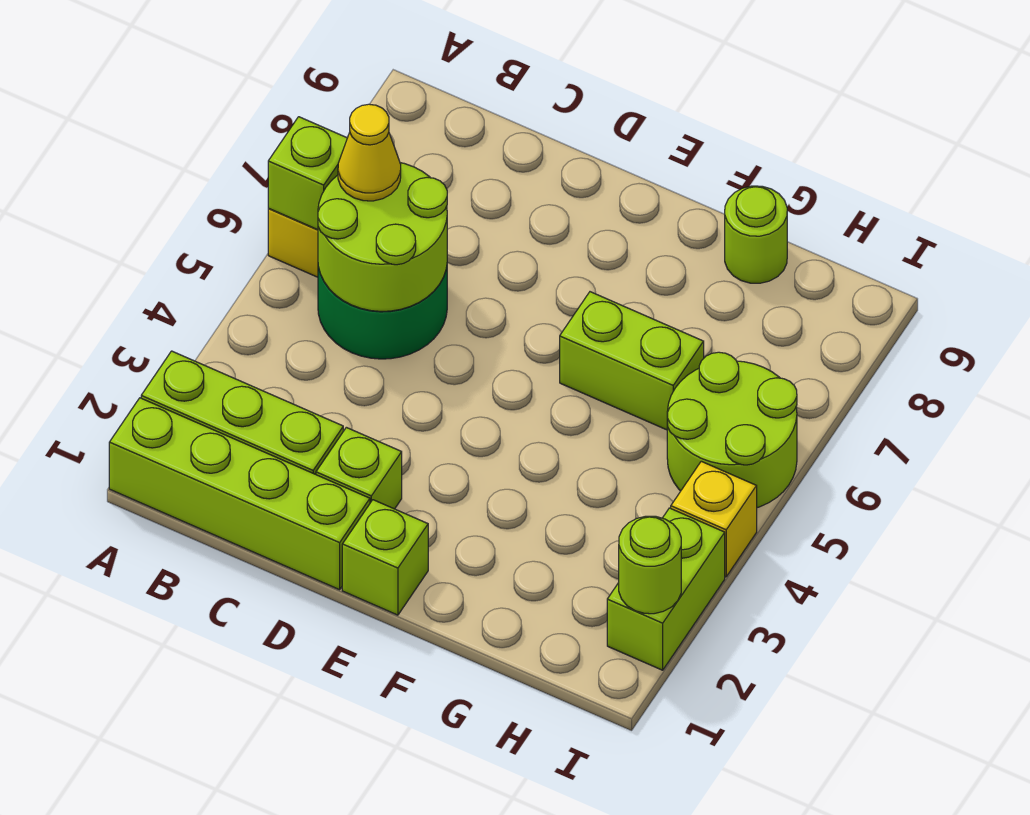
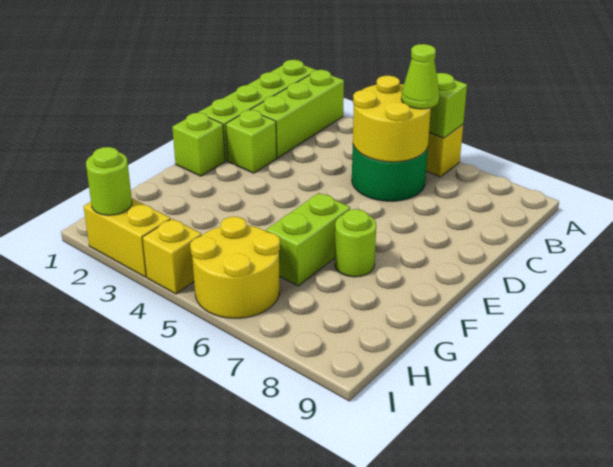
lime 2x2 round brick [318,163,447,311] -> yellow 2x2 round brick [353,76,431,162]
yellow 1x1 cone [338,104,401,201] -> lime 1x1 cone [401,44,440,109]
lime 1x1 round brick [725,186,787,283] -> lime 1x1 round brick moved to [335,209,376,277]
lime 2x2 round brick [667,352,797,508] -> yellow 2x2 round brick [190,217,280,318]
lime 1x2 brick [607,508,725,670] -> yellow 1x2 brick [84,199,171,277]

